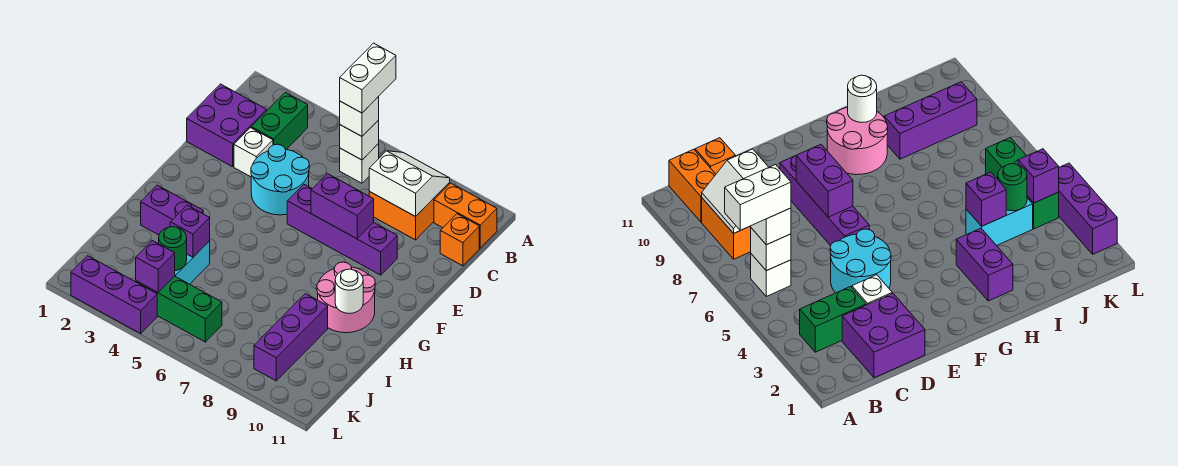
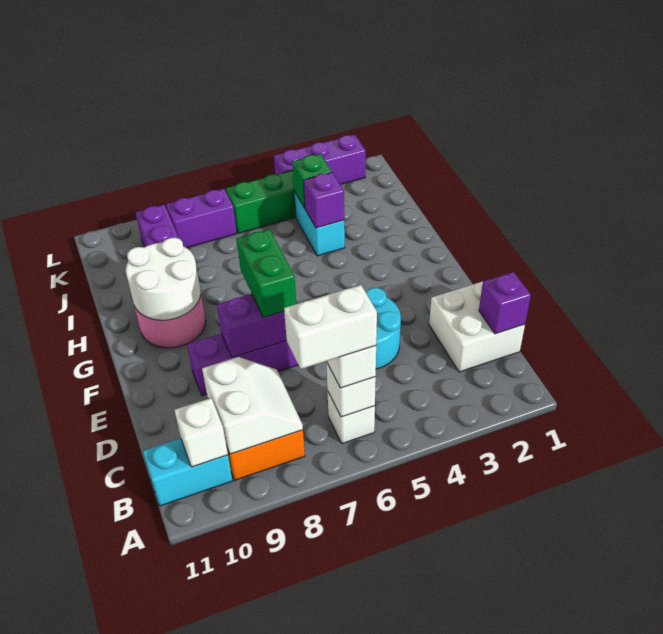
white 1x2 brick [340,43,396,113] -> white 1x2 brick turned to [284,285,377,369]
green 1x2 brick [251,92,308,149] -> green 1x2 brick moved to [237,229,296,317]
white 2x2 slope [369,151,450,217] -> white 2x2 slope turned to [202,357,303,454]
orange 1x2 brick [434,183,497,248] -> cyan 1x2 brick [143,438,233,506]
purple 2x2 brick [187,84,267,167] -> white 2x2 brick [429,282,525,372]
orange 1x1 brick [440,214,479,266] -> none
white 1x1 brick [234,128,273,177] -> white 1x1 brick moved to [174,398,228,467]
purple 1x2 brick [141,185,203,235] -> purple 1x2 brick moved to [166,189,237,248]
white 1x1 round brick [335,269,363,314] -> white 2x2 round brick [126,237,201,320]
green 1x1 round brick [159,227,187,271] -> green 1x1 brick [292,154,332,208]
purple 1x1 brick [136,241,175,293] -> purple 1x1 brick moved to [479,272,531,334]

